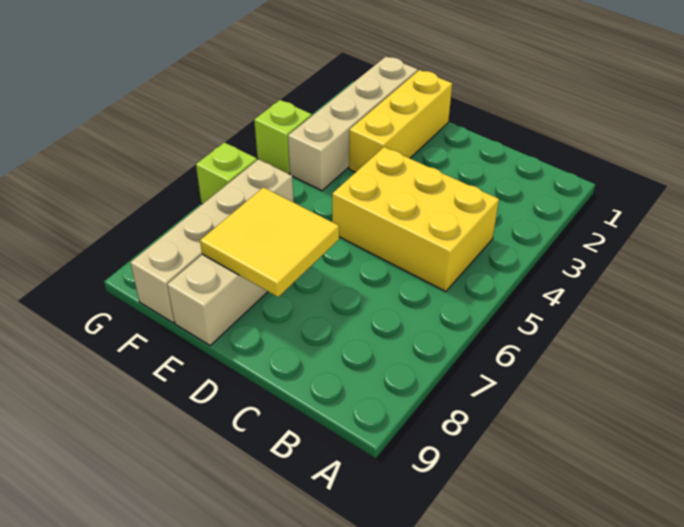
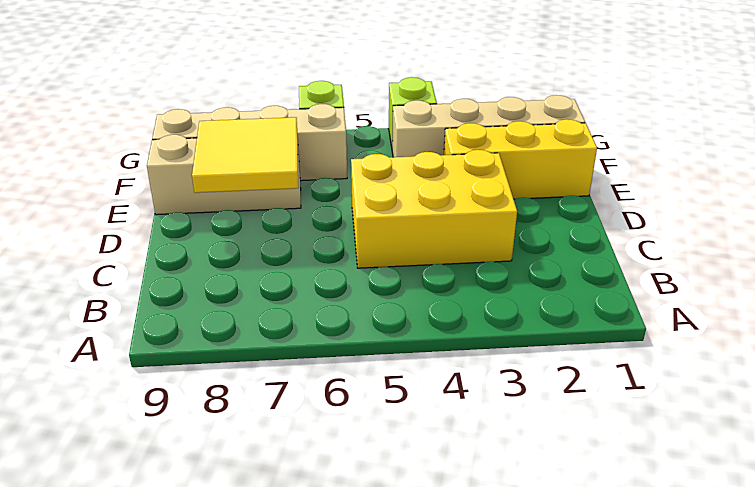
yellow 2x3 brick [332,147,499,291] -> yellow 2x3 brick turned to [351,150,517,268]

